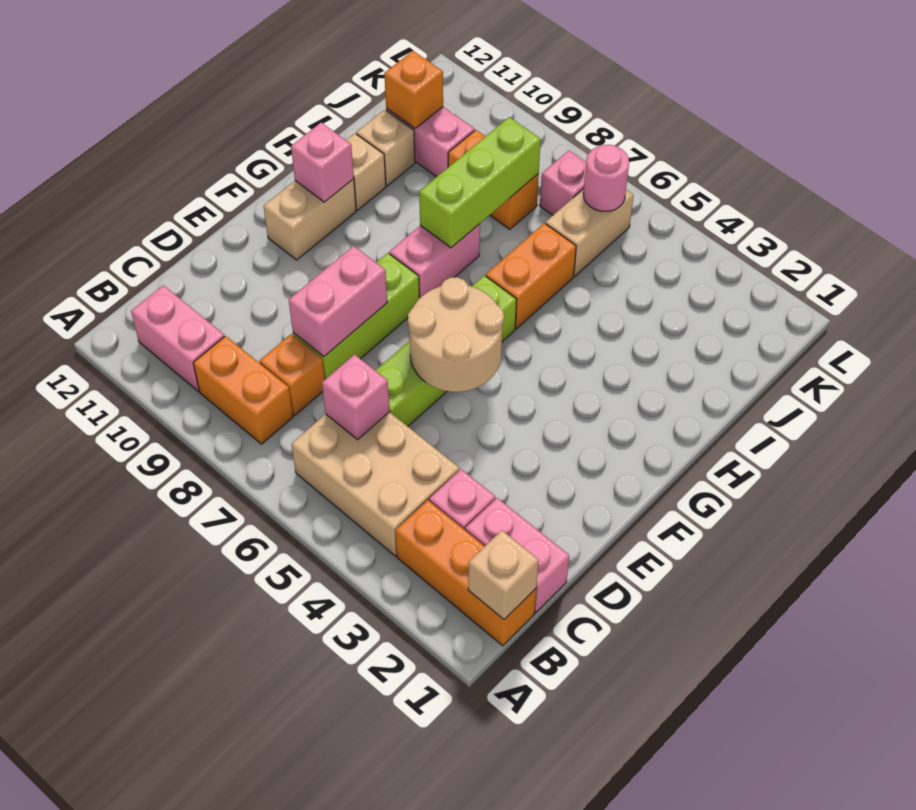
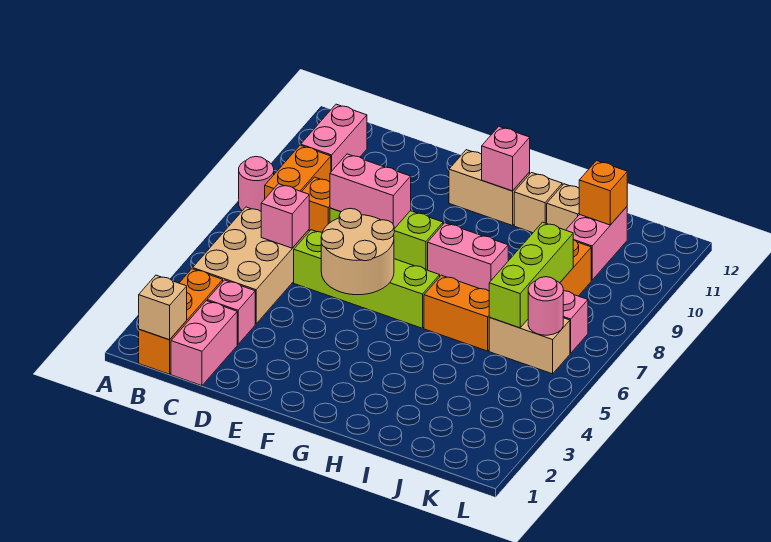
none -> pink 1x1 round brick [239,157,274,211]
lime 1x3 brick [419,117,541,248] -> lime 1x3 brick turned to [489,222,573,328]

